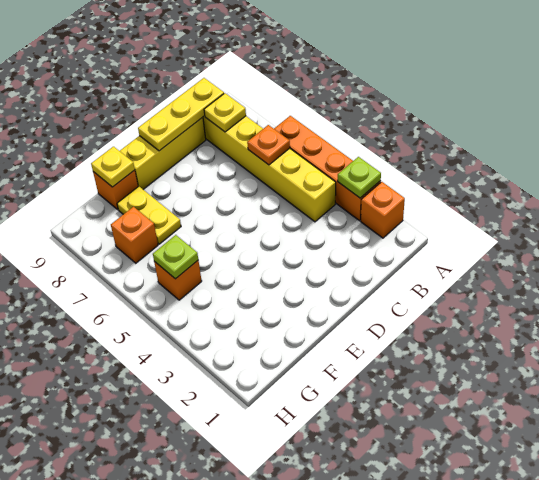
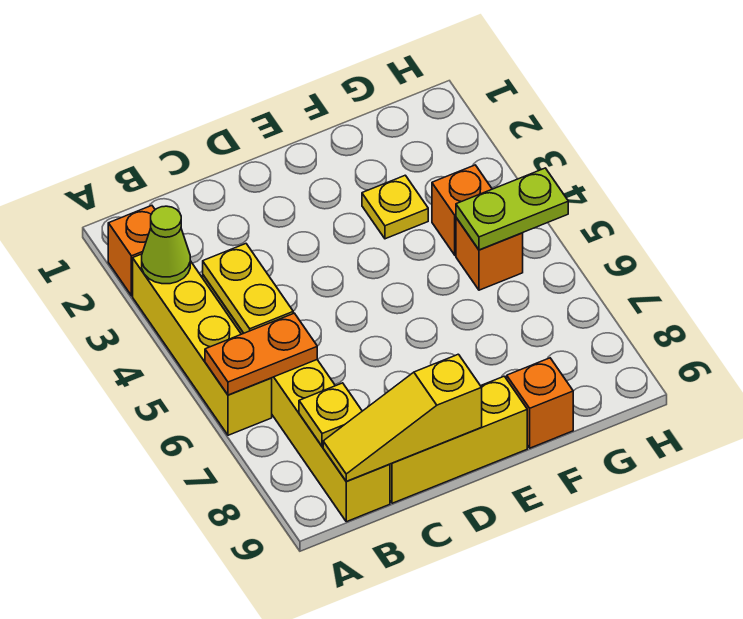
orange 1x4 brick [274,116,381,221] -> yellow 1x4 brick [133,254,272,435]
lime 1x1 plate [338,157,381,198] -> lime 1x1 cone [142,206,190,284]
orange 1x1 plate [247,125,290,165] -> orange 1x2 plate [205,313,317,395]
yellow 1x3 plate [138,78,224,151] -> yellow 1x3 slope [323,354,482,481]
yellow 1x2 plate [117,186,181,244] -> yellow 1x2 plate moved to [203,244,293,333]
yellow 1x1 plate [91,147,135,187] -> yellow 1x1 plate moved to [362,175,428,239]
lime 1x1 plate [153,235,198,279] -> lime 1x2 plate [456,168,568,250]
orange 1x1 brick [111,207,158,263] -> orange 1x1 brick moved to [432,165,492,255]

